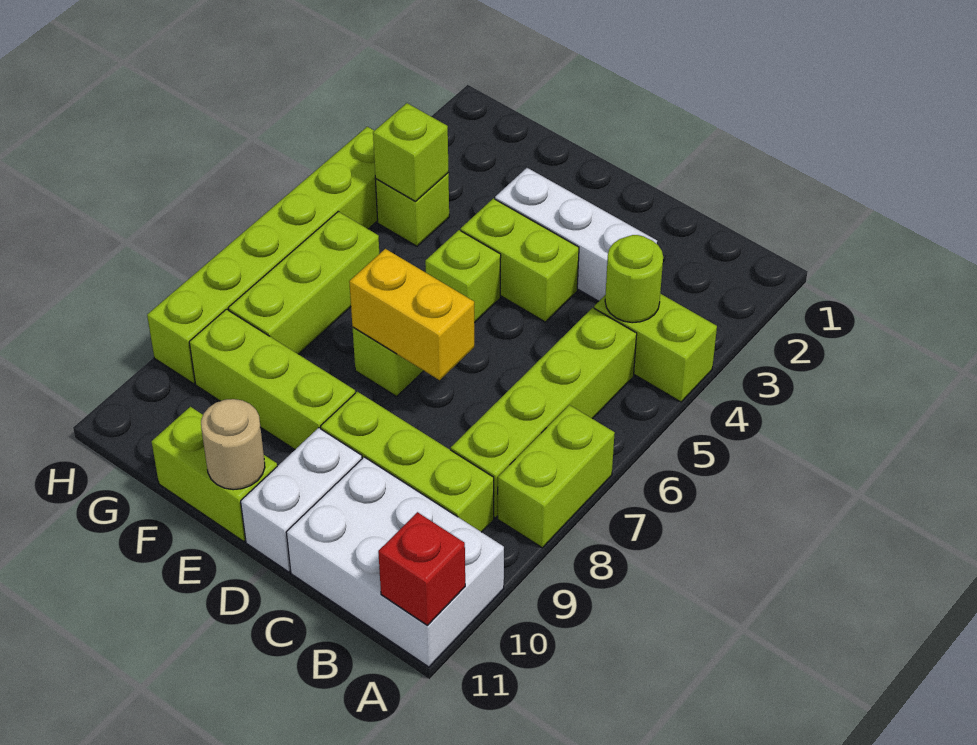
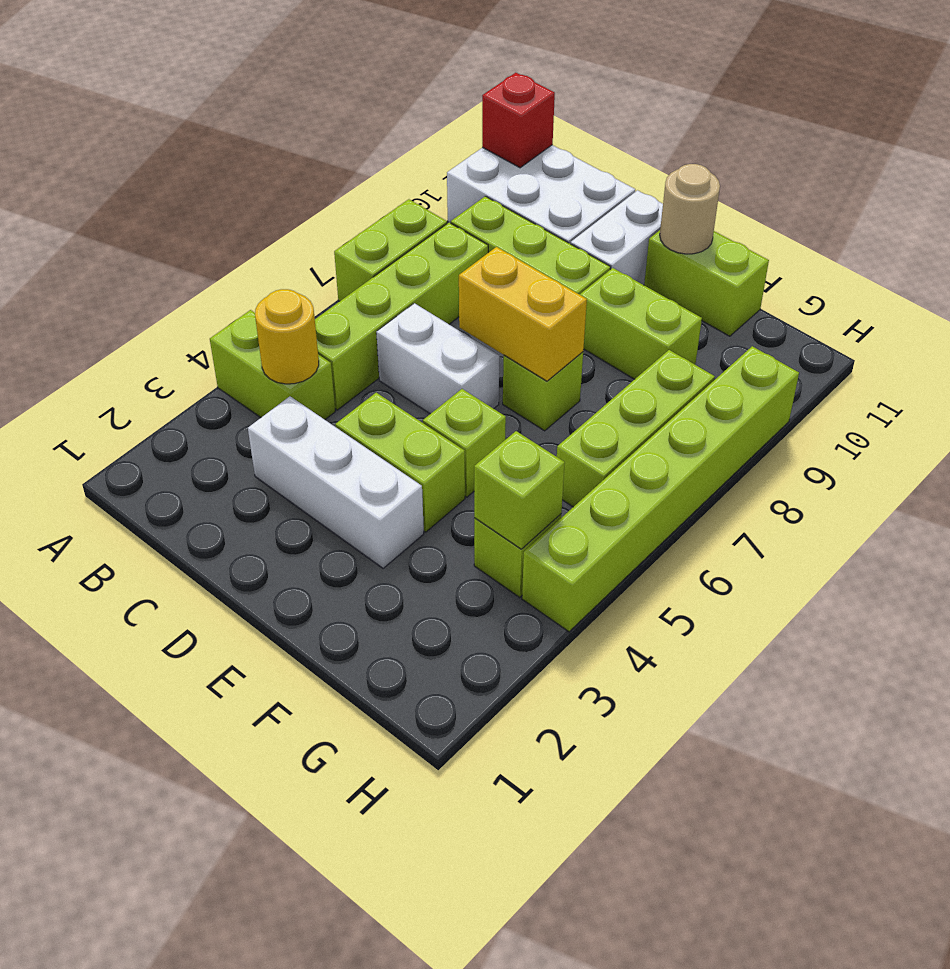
lime 1x1 round brick [605,235,663,323] -> yellow 1x1 round brick [255,289,319,384]
none -> white 1x2 brick [376,303,499,414]
lime 1x3 brick [189,309,355,450] -> lime 1x2 brick [580,268,702,379]

